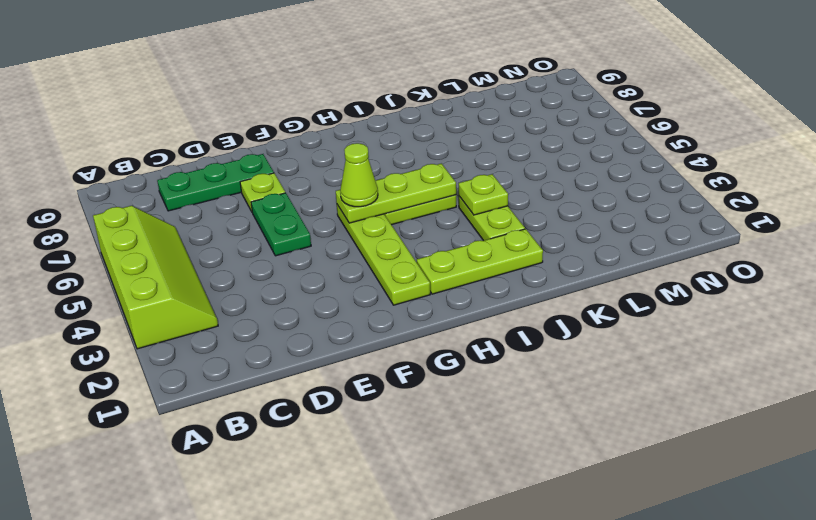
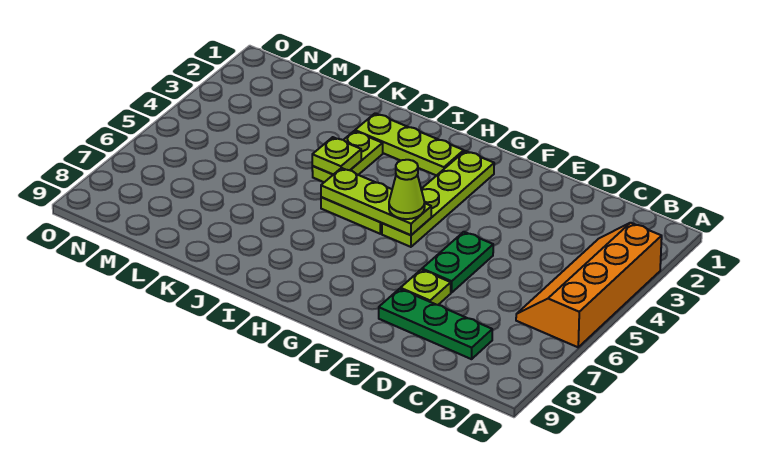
lime 2x4 slope [93,206,218,349] -> orange 2x4 slope [516,223,662,347]

